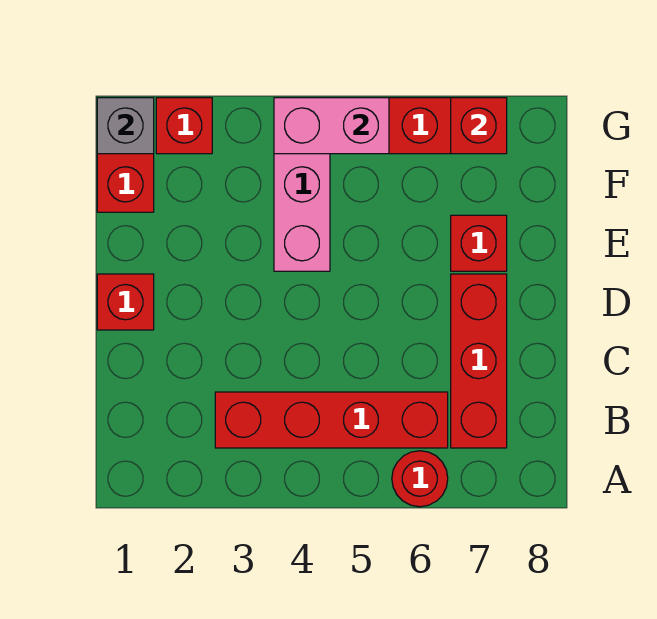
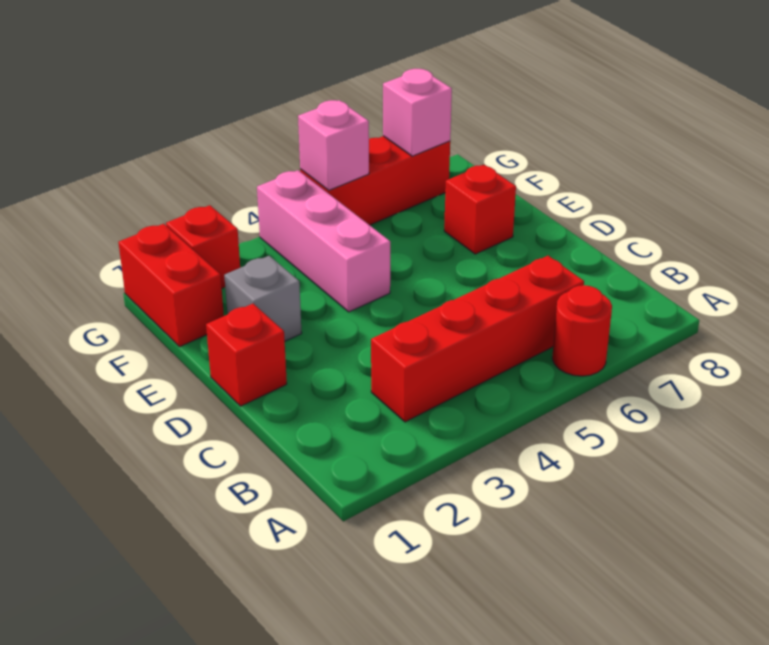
red 1x3 brick [451,274,507,448] -> none
grey 1x1 brick [97,98,154,154] -> grey 1x1 brick moved to [224,256,302,341]
pink 1x2 brick [274,98,389,154] -> pink 1x1 brick [298,100,369,191]
red 1x1 brick [451,98,507,154] -> pink 1x1 brick [383,69,452,156]

